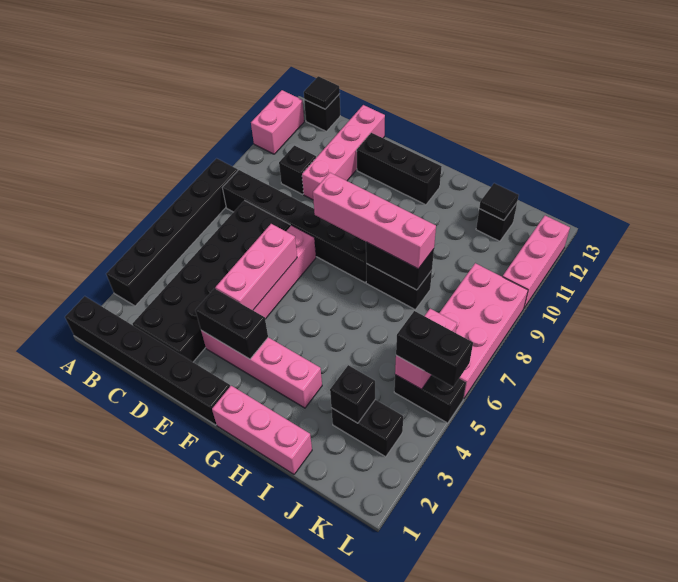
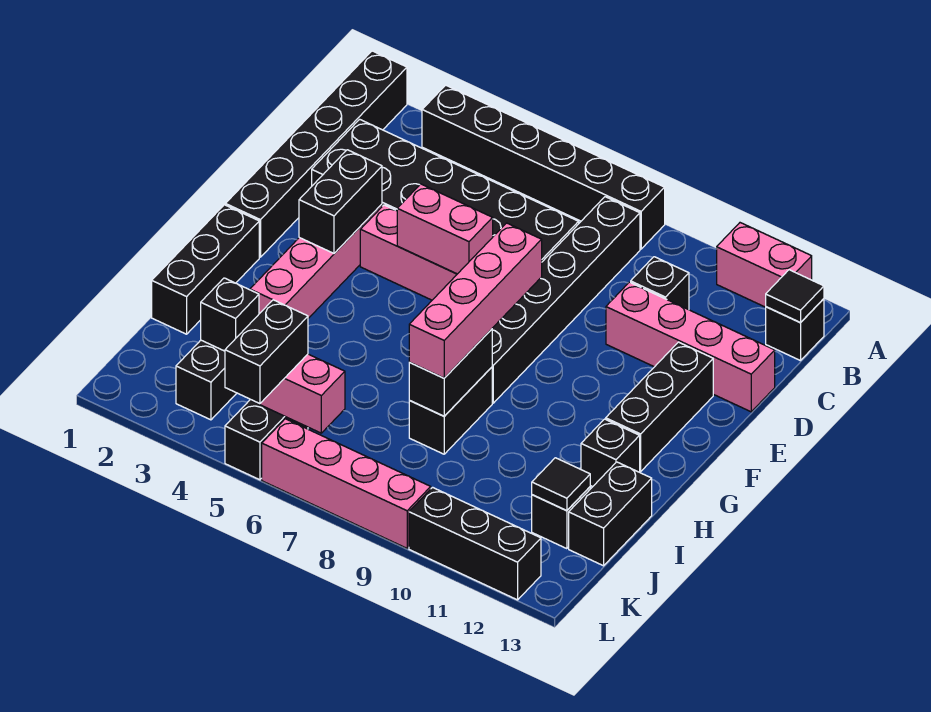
pink 1x3 brick [215,224,297,310] -> pink 1x2 brick [397,184,493,274]
pink 1x3 brick [212,386,312,474] -> black 1x3 brick [152,205,259,334]
none -> black 1x1 brick [581,419,640,486]
none -> black 1x2 brick [569,462,652,566]
pink 2x4 brick [440,263,528,399] -> pink 1x4 brick [262,419,431,548]
pink 1x3 brick [503,216,570,308] -> black 1x3 brick [409,487,541,600]

